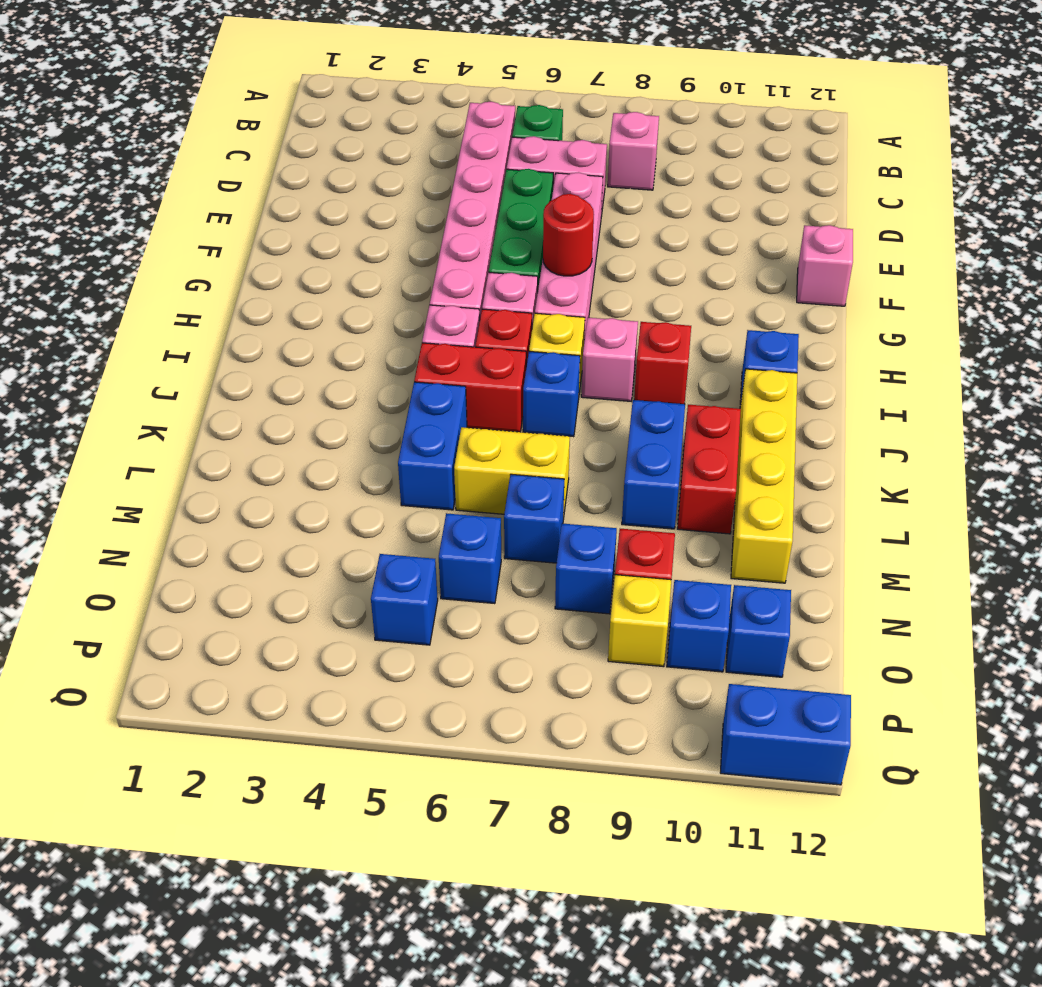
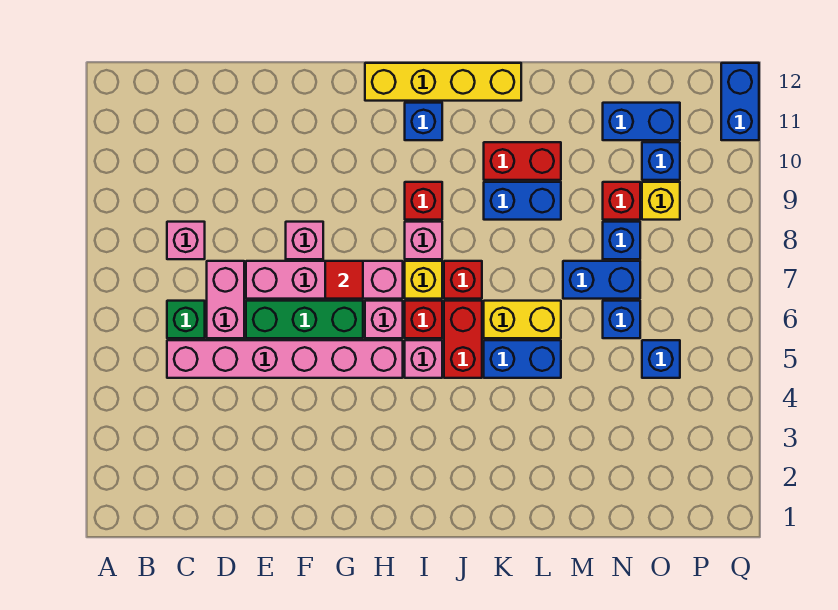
pink 1x1 brick [797,225,853,306] -> pink 1x1 brick moved to [286,222,323,259]
red 1x1 round brick [543,194,594,276] -> red 1x1 tile [325,261,363,299]
blue 1x1 brick [523,351,580,437] -> red 1x1 brick [444,261,482,299]
yellow 1x4 brick [731,369,797,583] -> yellow 1x4 brick moved to [365,63,521,101]
yellow 1x2 brick [454,427,570,519] -> yellow 1x2 brick turned to [484,301,561,338]
blue 1x1 brick [504,474,564,563] -> blue 1x2 brick [563,261,640,299]
blue 1x1 brick [726,585,791,677] -> blue 1x2 brick [603,103,680,140]

